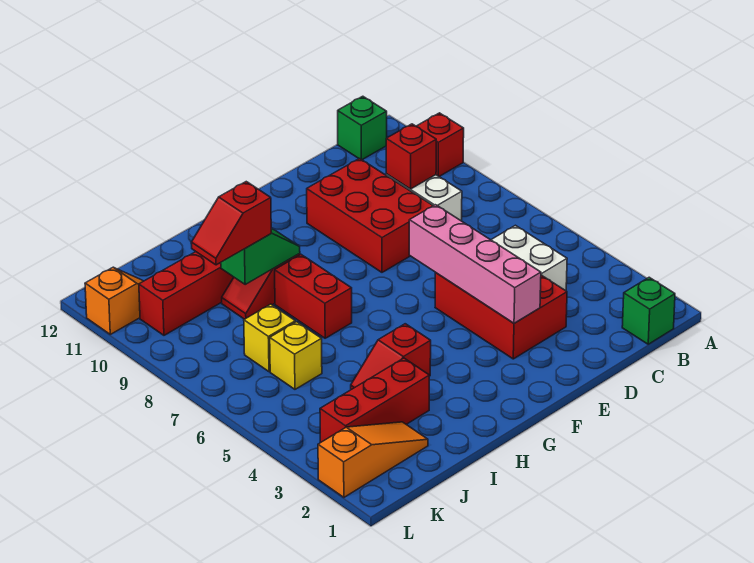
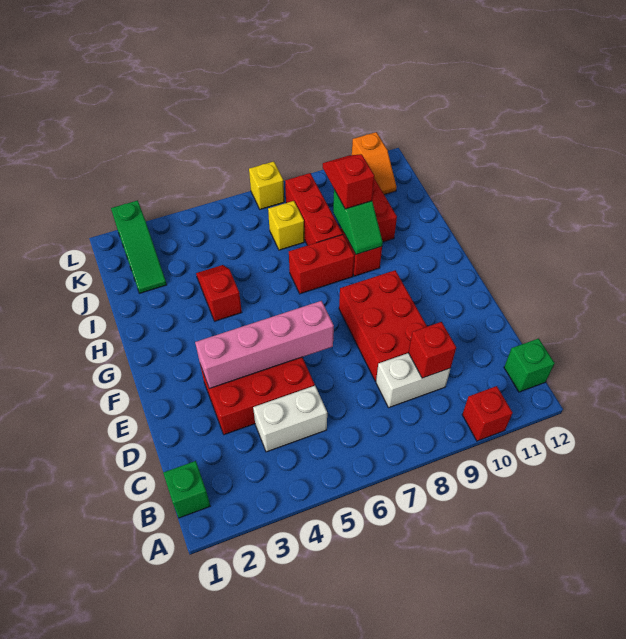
red 2x3 brick [307,159,433,272] -> red 2x3 brick turned to [339,270,427,381]
red 1x3 brick [320,358,429,443] -> red 1x3 brick moved to [285,173,343,245]
orange 1x3 slope [318,422,428,497] -> green 1x3 slope [111,200,167,293]
yellow 1x1 brick [270,322,322,389] -> yellow 1x1 brick moved to [249,161,284,209]

